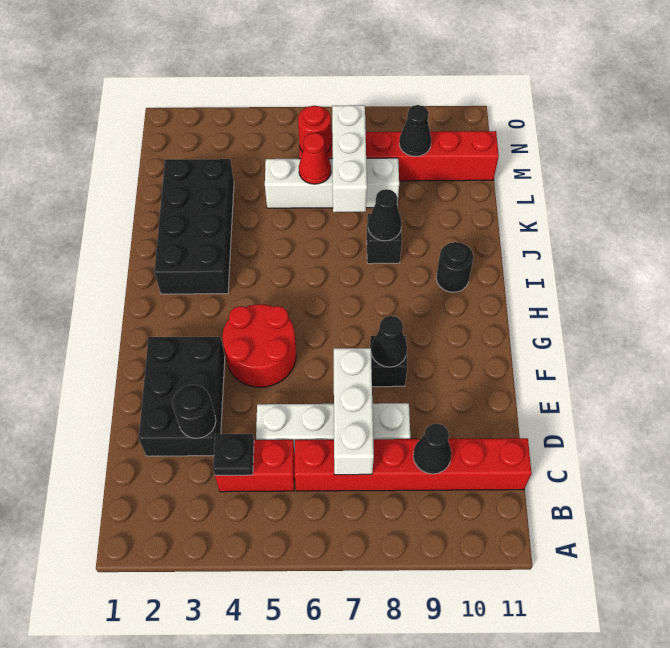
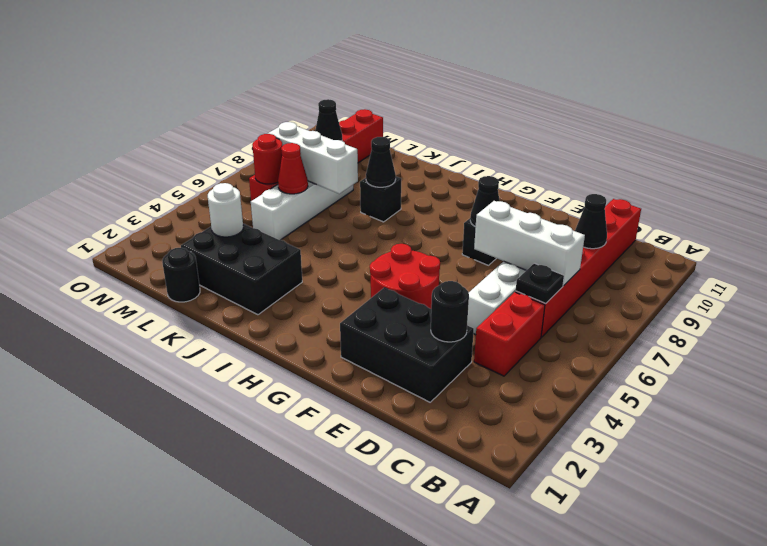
black 1x1 plate [213,434,254,475] -> black 1x1 plate moved to [516,263,564,304]
black 2x4 brick [154,159,234,294] -> black 2x3 brick [181,224,302,315]
black 1x1 round brick [436,242,474,292] -> black 1x1 round brick moved to [162,248,200,302]
none -> white 1x1 round brick [208,183,243,237]

